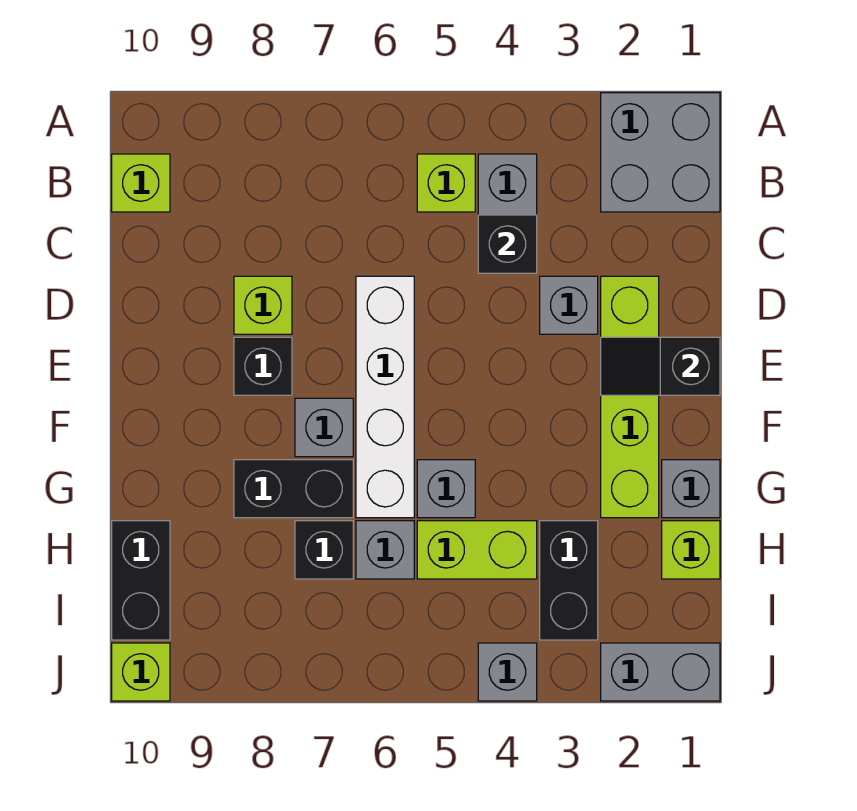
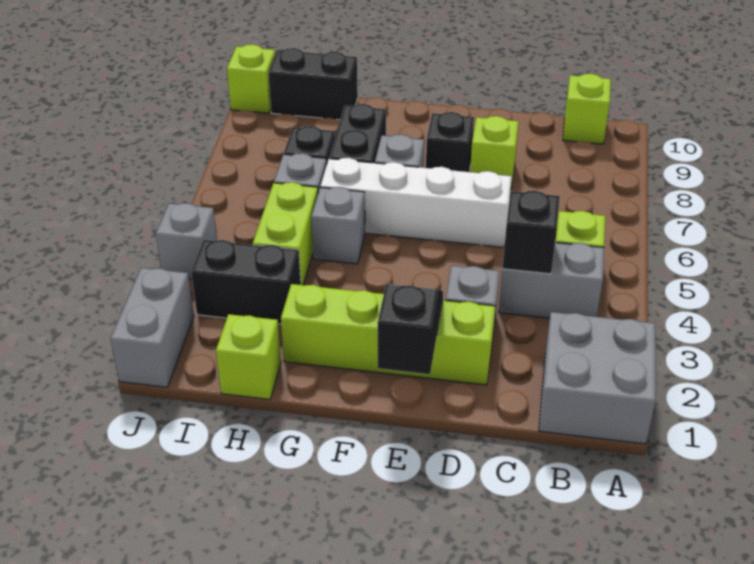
grey 1x1 brick [662,460,720,518] -> none

